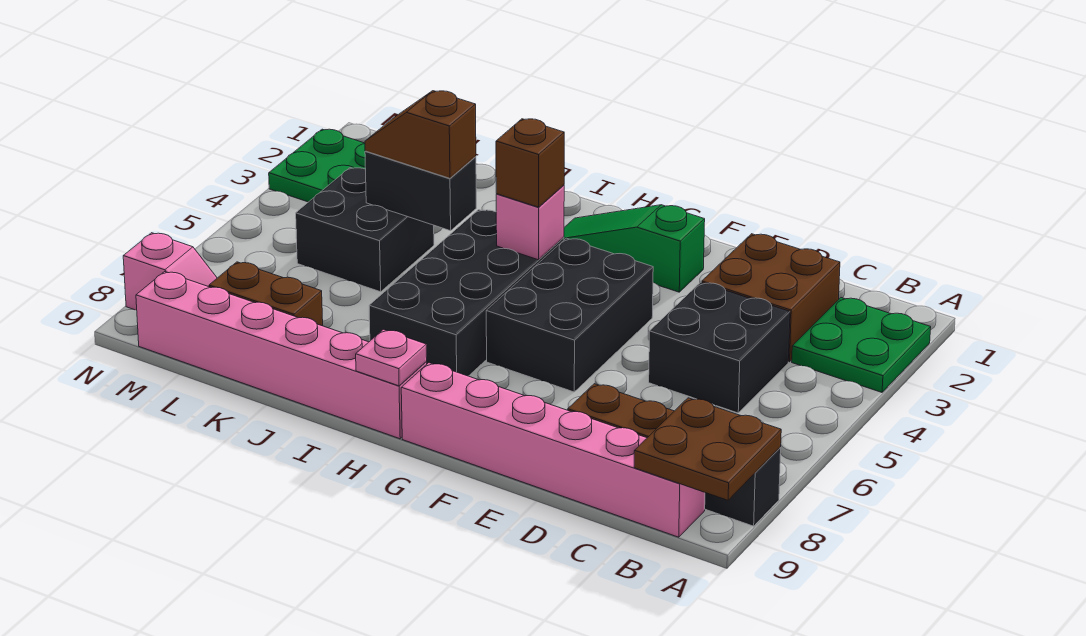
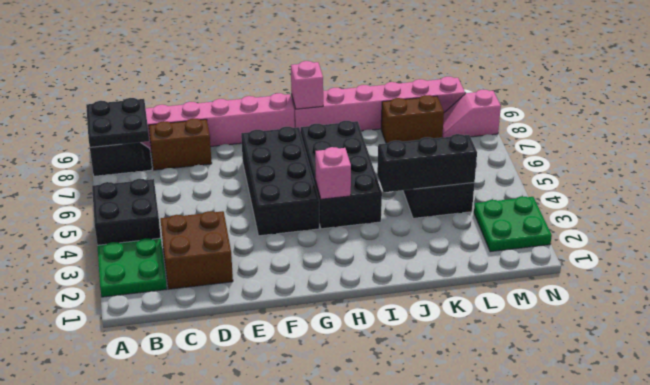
brown 2x2 plate [634,398,781,500] -> black 2x2 plate [86,98,149,147]
black 2x2 brick [649,282,790,413] -> black 2x2 brick moved to [92,179,161,245]
green 1x3 slope [564,205,705,292] -> none
black 2x3 brick [486,238,653,392] -> black 2x4 brick [241,127,319,236]
brown 1x1 brick [496,119,564,207] -> none
pink 1x1 plate [356,329,427,386] -> pink 1x1 brick [291,61,323,109]
black 1x2 brick [365,151,476,231] -> black 1x3 brick [377,134,477,192]
brown 1x2 slope [365,91,476,178] -> none

